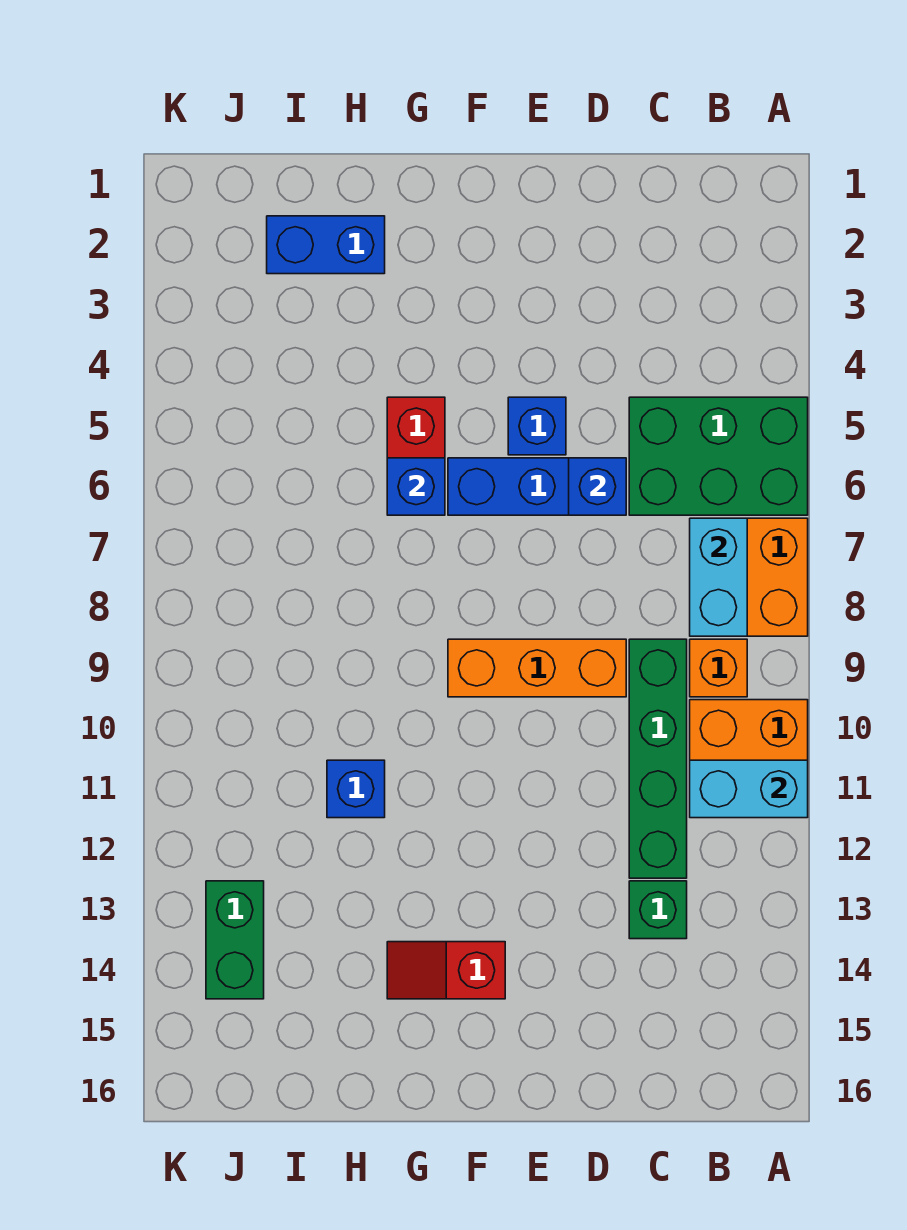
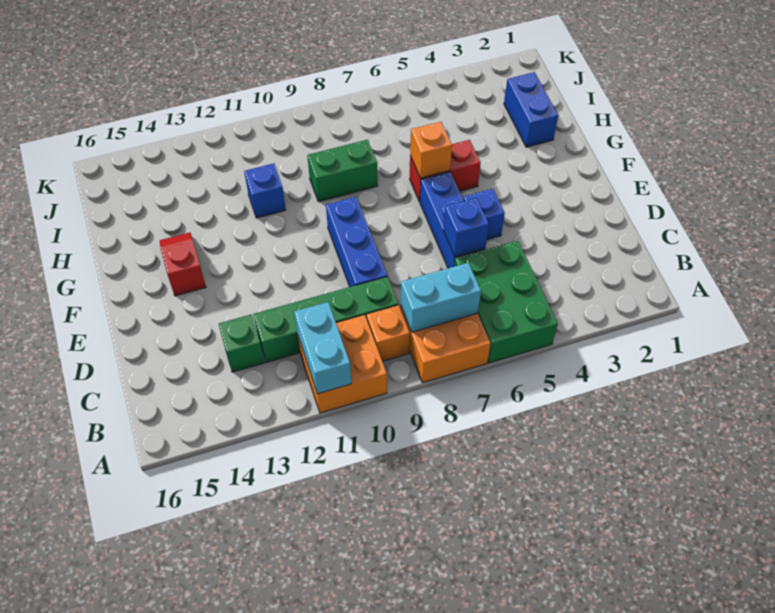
orange 1x3 brick [448,639,626,697] -> blue 1x3 brick [326,197,387,287]
blue 1x1 brick [387,458,445,515] -> orange 1x1 brick [410,122,452,178]
green 1x2 brick [206,881,264,999] -> green 1x2 brick moved to [307,140,378,202]

